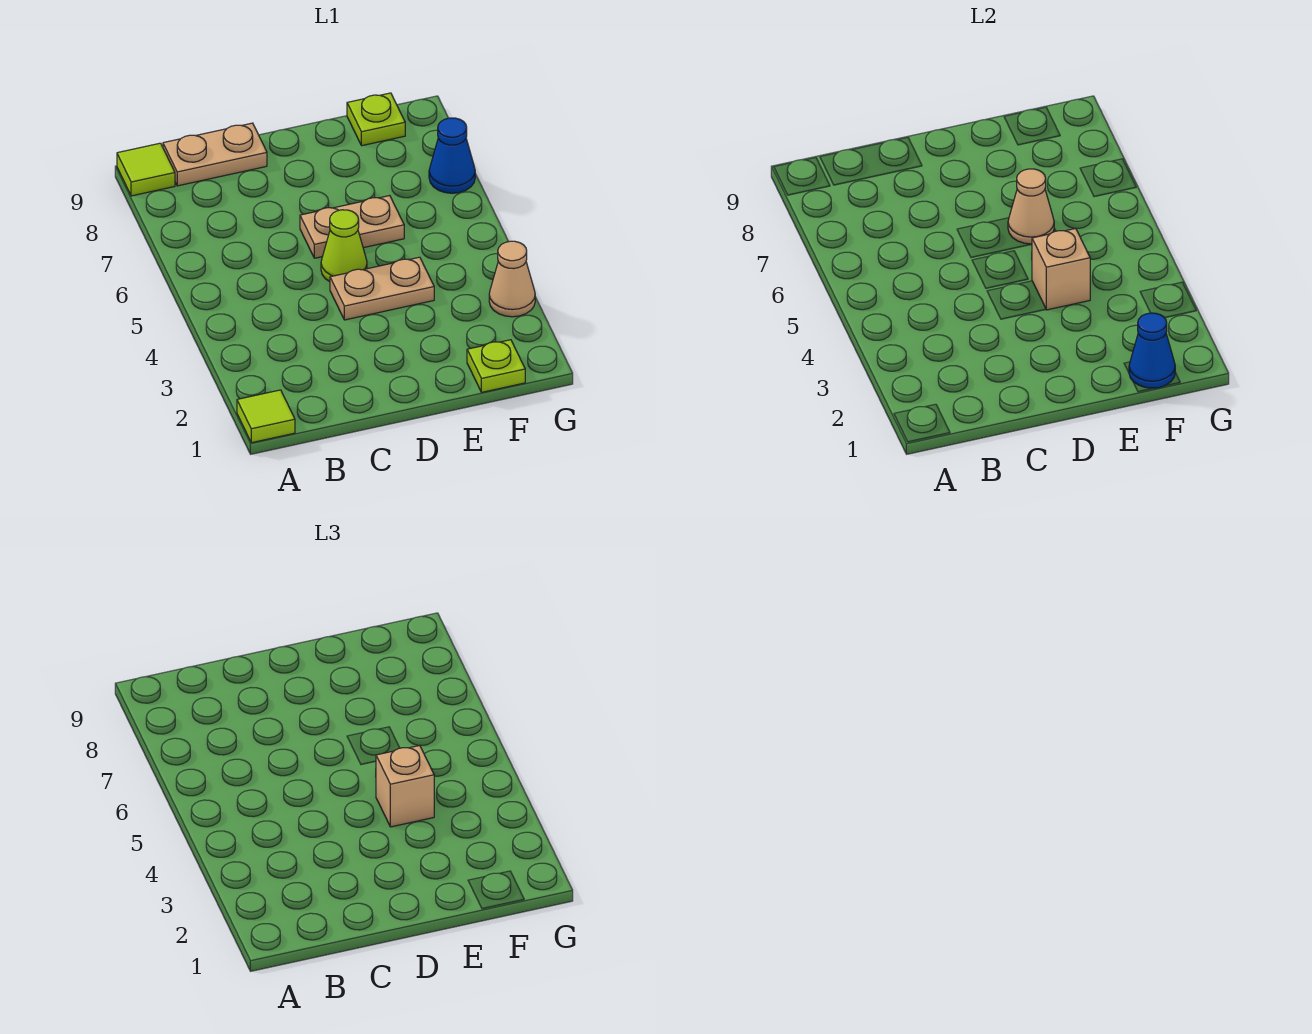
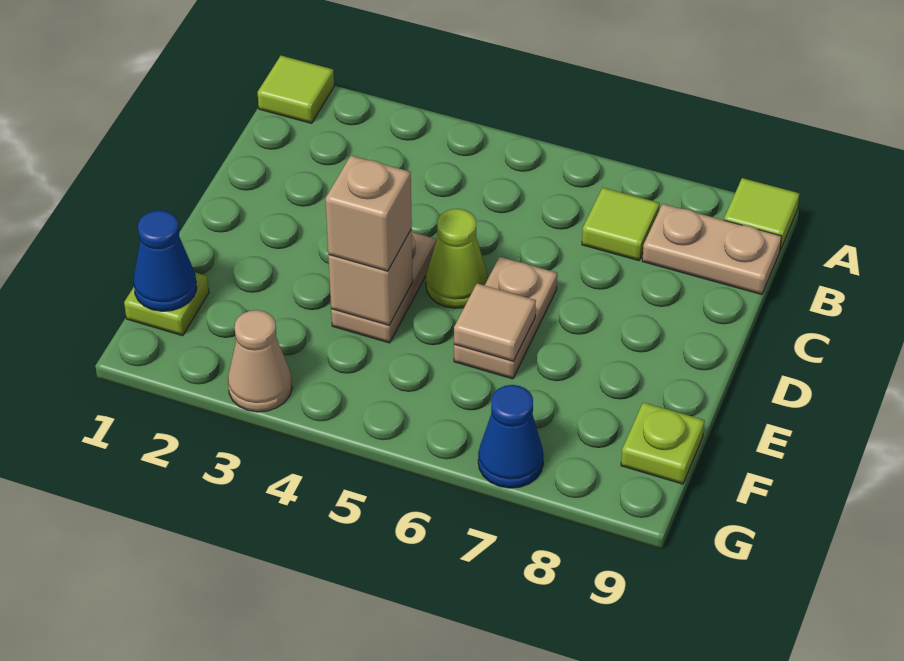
none -> lime 1x1 tile [582,188,660,261]
tan 1x2 plate [163,123,267,186] -> tan 1x2 plate turned to [642,204,782,295]
tan 1x1 cone [1008,169,1054,244] -> tan 1x1 tile [454,284,536,361]

